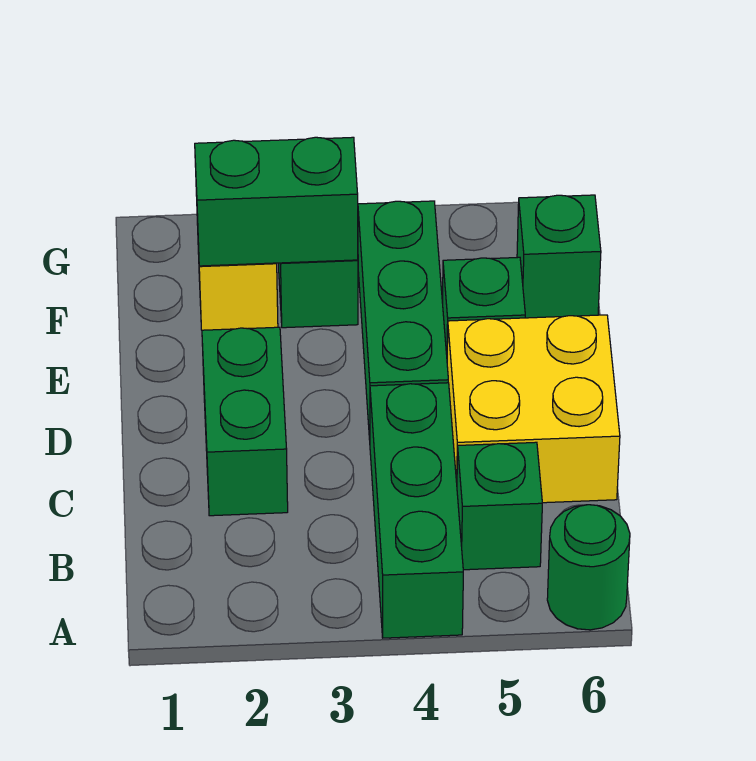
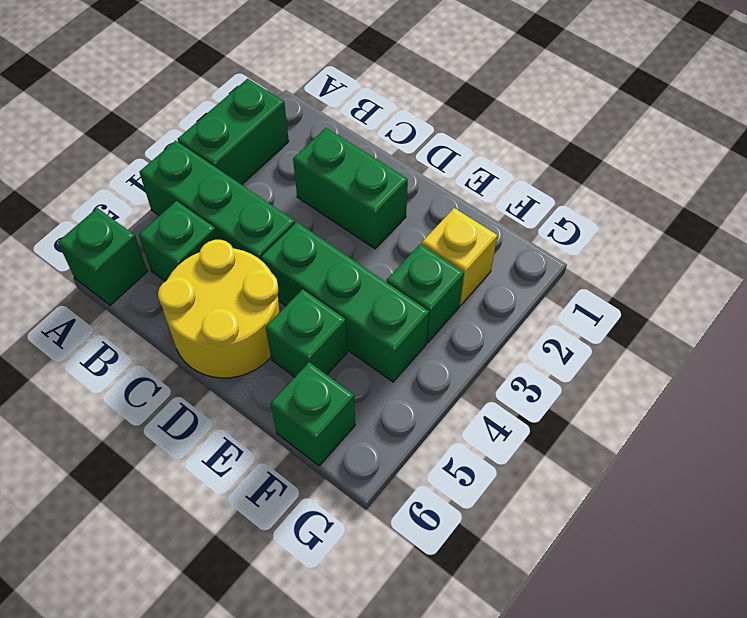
green 1x1 round brick [547,505,630,630] -> green 1x1 brick [58,208,147,305]
yellow 2x2 brick [447,315,620,503] -> yellow 2x2 round brick [158,240,280,378]
green 1x2 brick [195,137,358,266] -> green 1x2 brick moved to [178,79,289,185]

